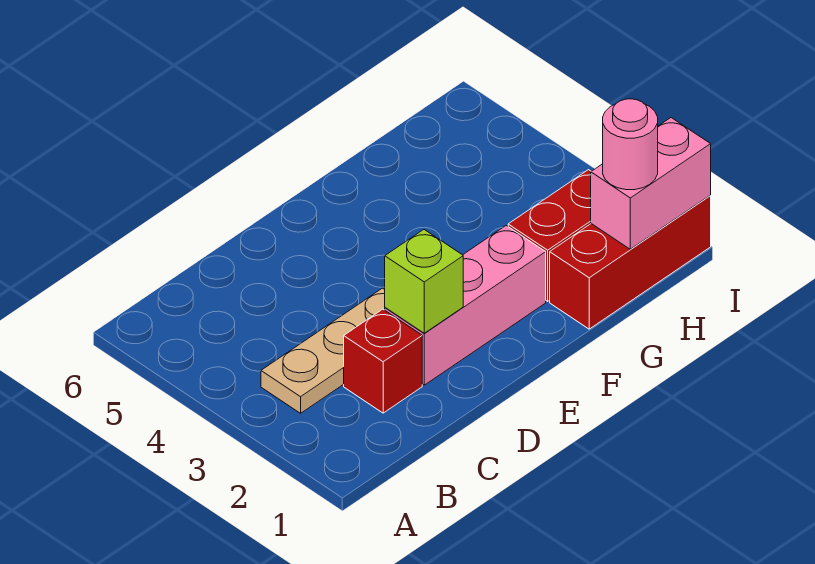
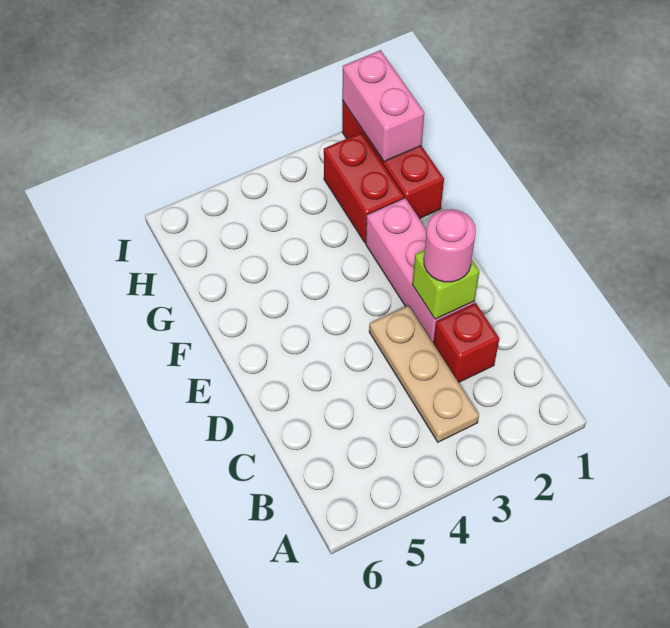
pink 1x1 round brick [603,99,658,190] -> pink 1x1 round brick moved to [424,209,476,282]

